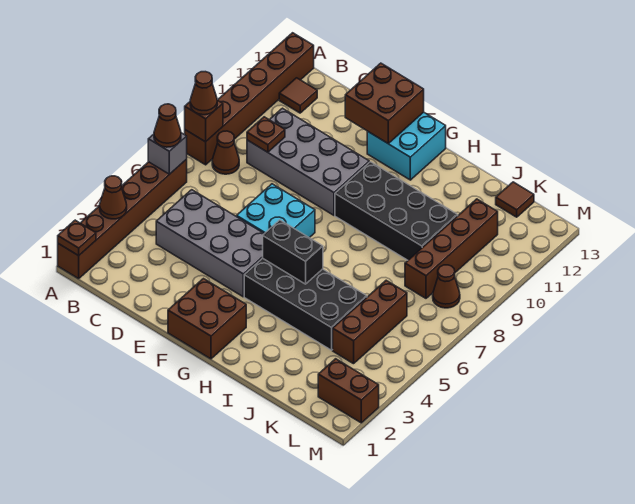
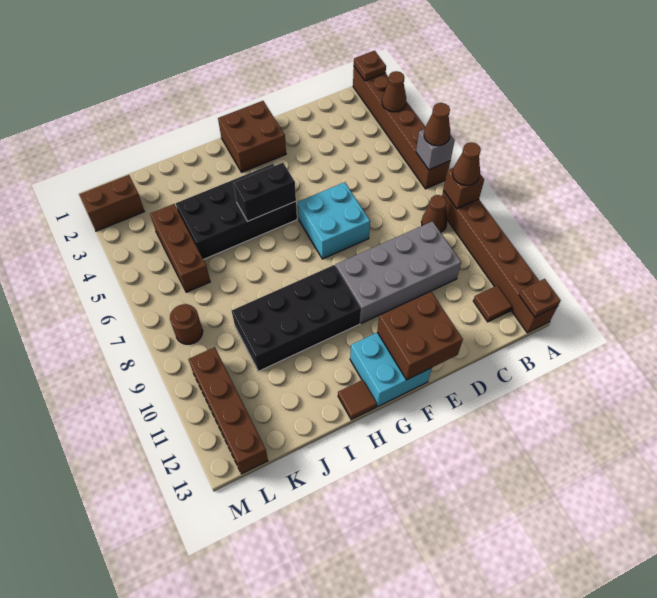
grey 2x4 brick [156,190,264,297] -> none
brown 1x1 plate [247,117,285,152] -> brown 1x1 plate moved to [519,279,561,317]
brown 1x4 brick [405,199,498,298] -> brown 1x4 brick moved to [188,347,268,474]
brown 1x1 tile [496,182,534,217] -> brown 1x1 tile moved to [338,380,377,420]
brown 1x1 cone [433,265,460,308] -> brown 1x1 round brick [170,304,203,344]

